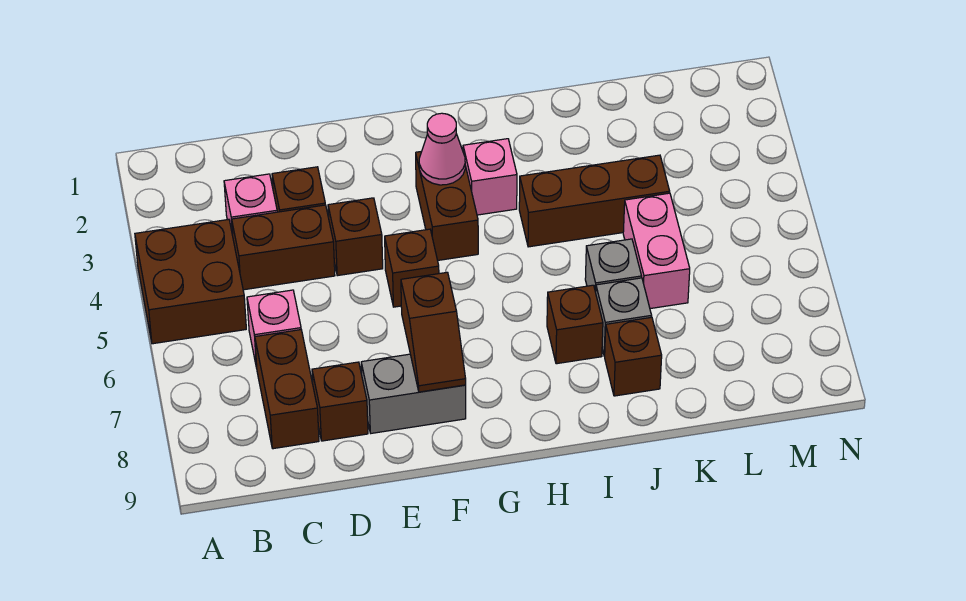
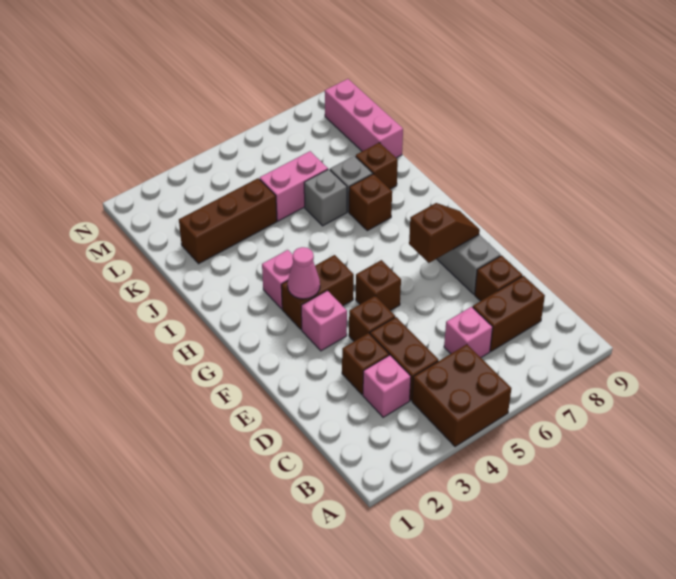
none -> pink 1x1 brick [301,291,347,351]
brown 1x3 brick [519,155,670,247] -> brown 1x3 brick turned to [179,178,277,264]
none -> pink 1x3 brick [325,79,403,158]

